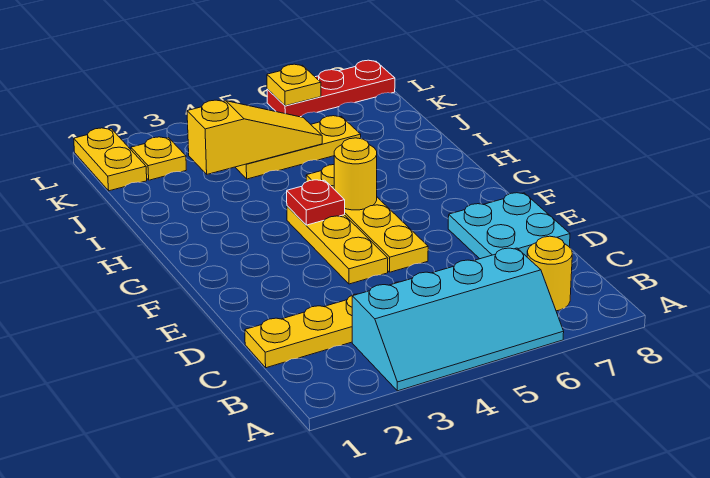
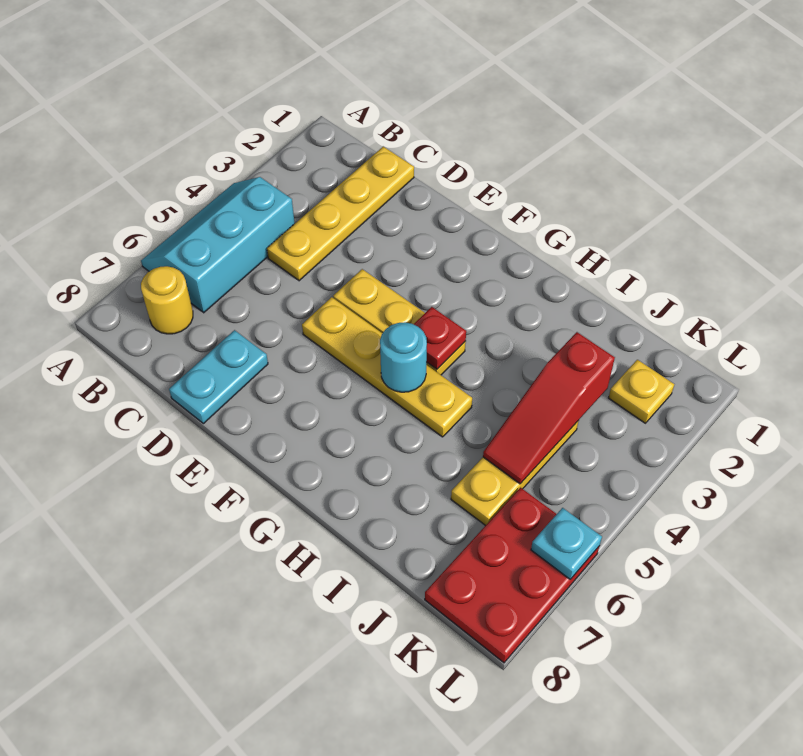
cyan 2x4 slope [352,248,564,391] -> cyan 2x3 slope [141,177,295,313]
cyan 2x2 plate [448,193,570,259] -> cyan 1x2 plate [169,330,268,424]
yellow 1x1 round brick [334,138,377,210] -> cyan 1x1 round brick [380,322,427,392]
yellow 1x3 slope [187,100,322,174] -> red 1x3 slope [483,332,615,484]
yellow 1x2 plate [74,128,147,191] -> none
red 1x3 plate [267,60,395,117] -> red 2x3 plate [425,488,599,663]
yellow 1x1 plate [267,64,321,106] -> cyan 1x1 plate [531,508,602,579]

